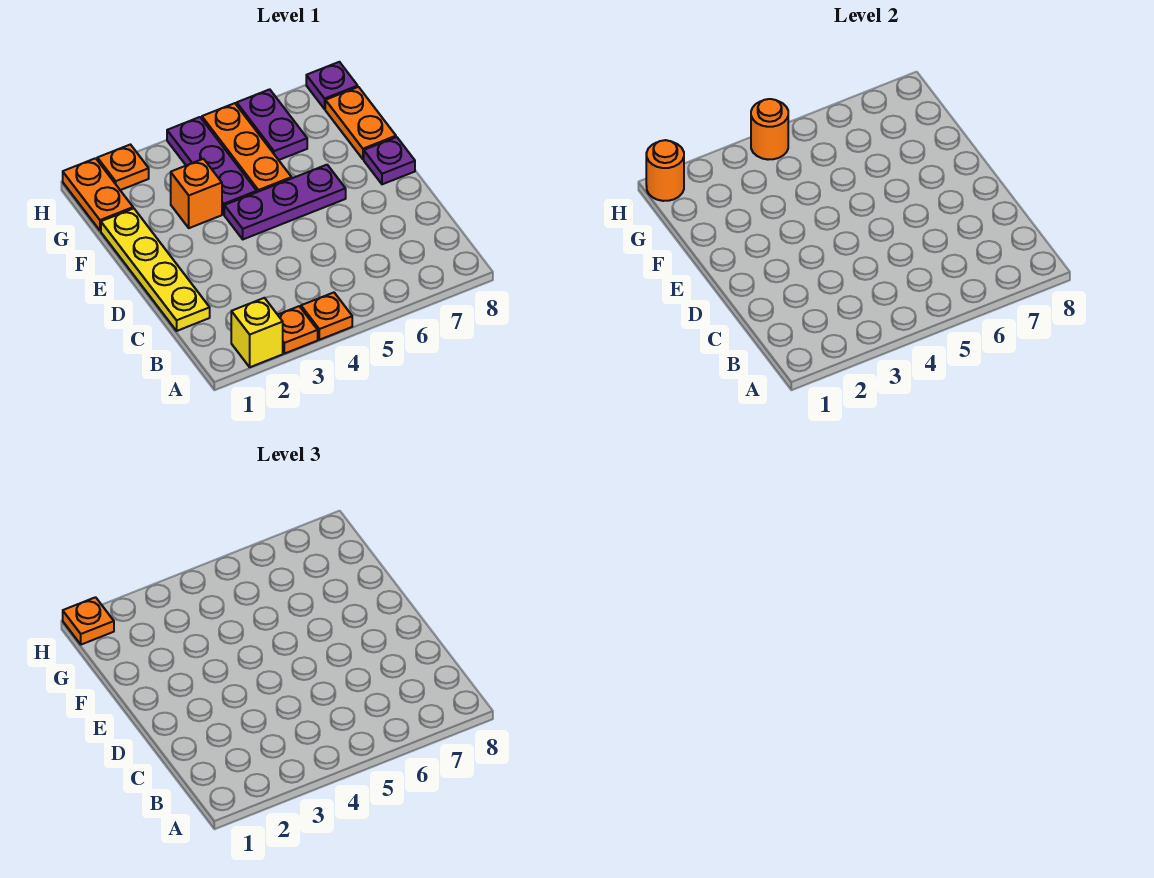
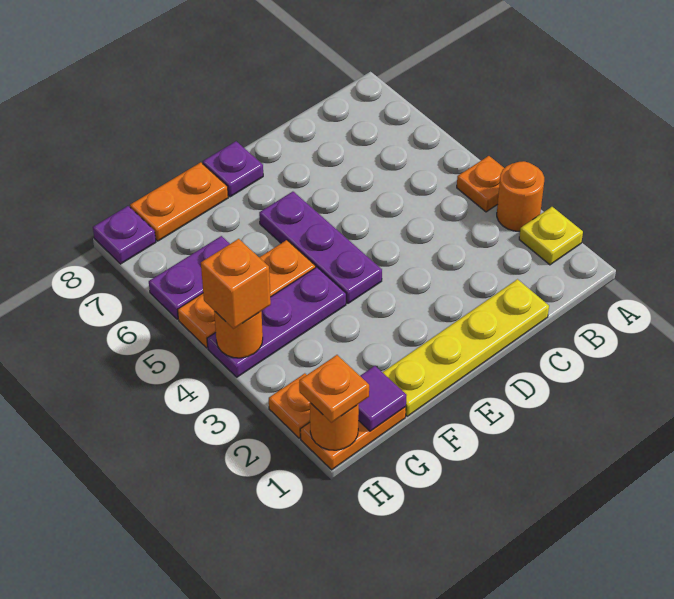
yellow 1x1 brick [231,298,283,367] -> yellow 1x1 plate [519,207,583,265]
orange 1x1 plate [278,306,318,354] -> orange 1x1 round brick [497,161,544,231]
orange 1x1 brick [171,159,222,228] -> orange 1x1 brick moved to [201,239,271,329]
none -> purple 1x1 tile [358,366,407,431]

